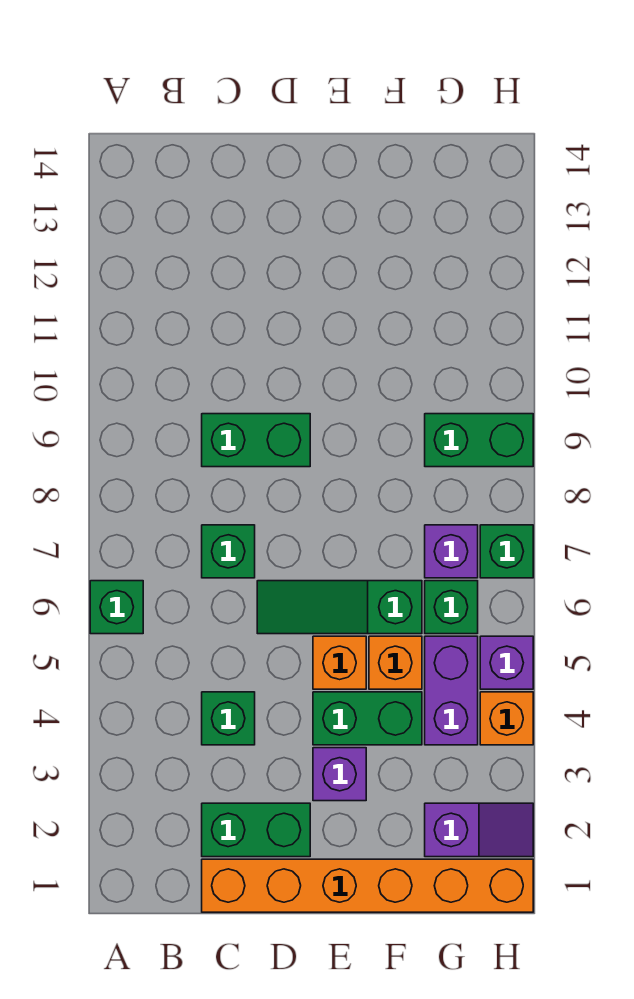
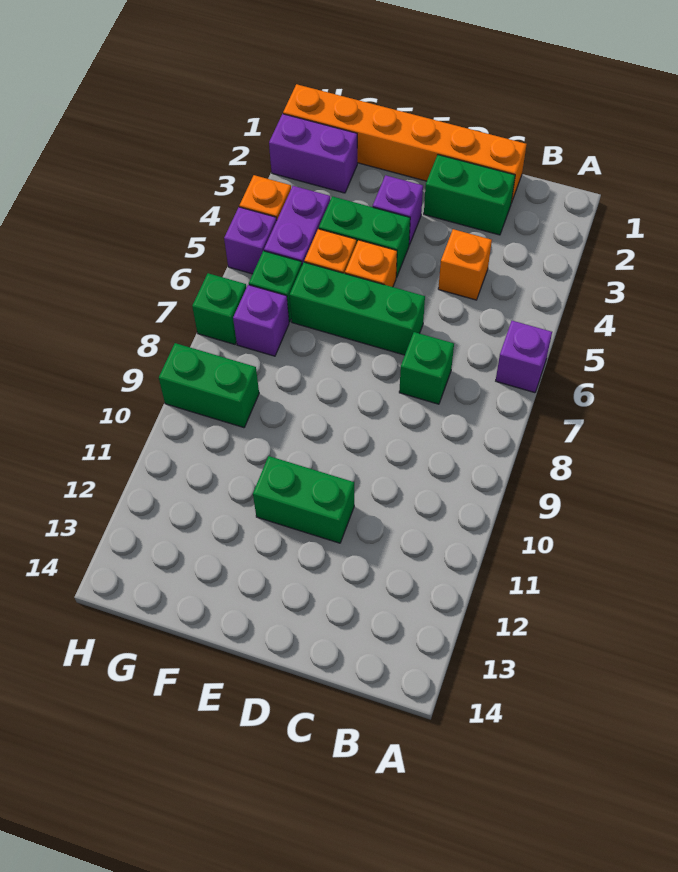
green 1x1 brick [90,581,143,634] -> purple 1x1 brick [496,321,552,393]
green 1x1 brick [202,692,255,745] -> orange 1x1 brick [438,229,492,300]
green 1x2 brick [202,414,310,467] -> green 1x2 brick moved to [253,456,354,543]
green 1x3 slope [257,581,422,634] -> green 1x3 brick [290,262,425,355]
purple 1x2 slope [425,803,533,857] -> purple 1x2 brick [269,114,357,193]

